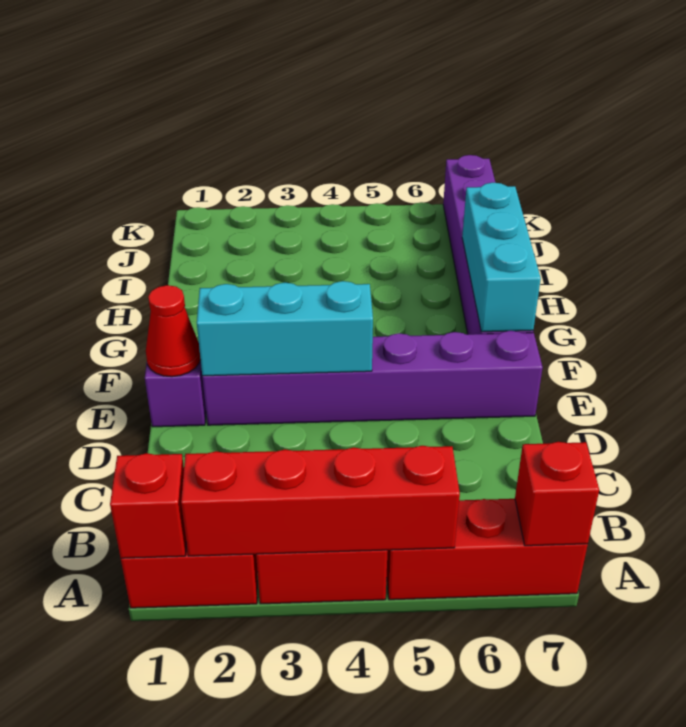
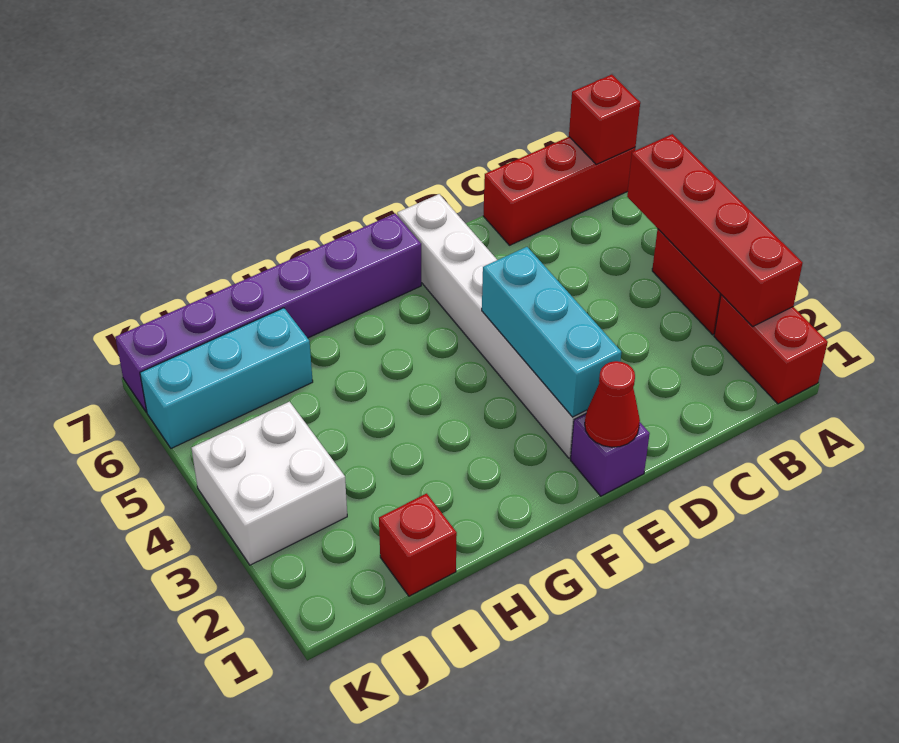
red 1x1 brick [110,453,186,558] -> red 1x1 brick moved to [379,493,457,596]
red 1x3 brick [387,499,588,600] -> red 1x3 brick turned to [483,137,635,245]
purple 1x6 brick [202,331,543,425] -> white 1x6 brick [397,194,587,458]
cyan 1x3 brick [462,183,541,332] -> cyan 1x3 brick moved to [140,308,313,448]
none -> white 2x2 brick [191,402,347,565]

